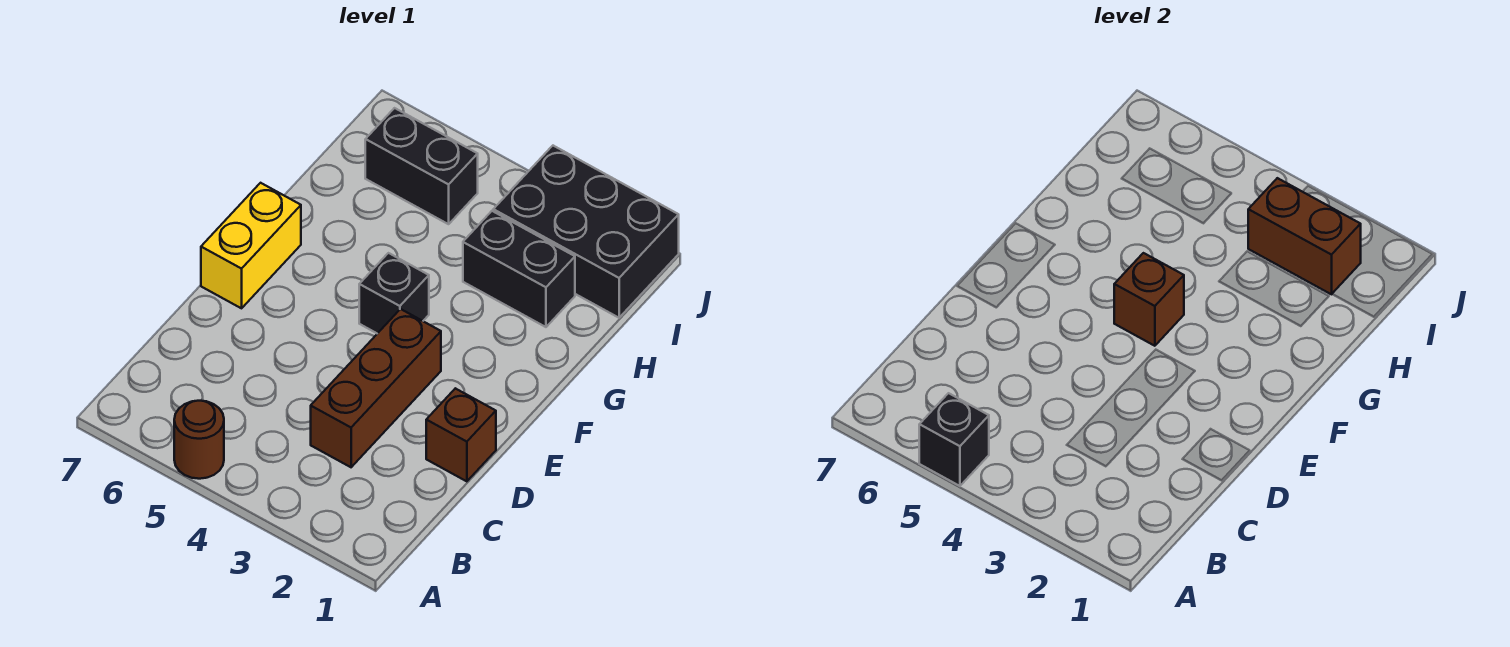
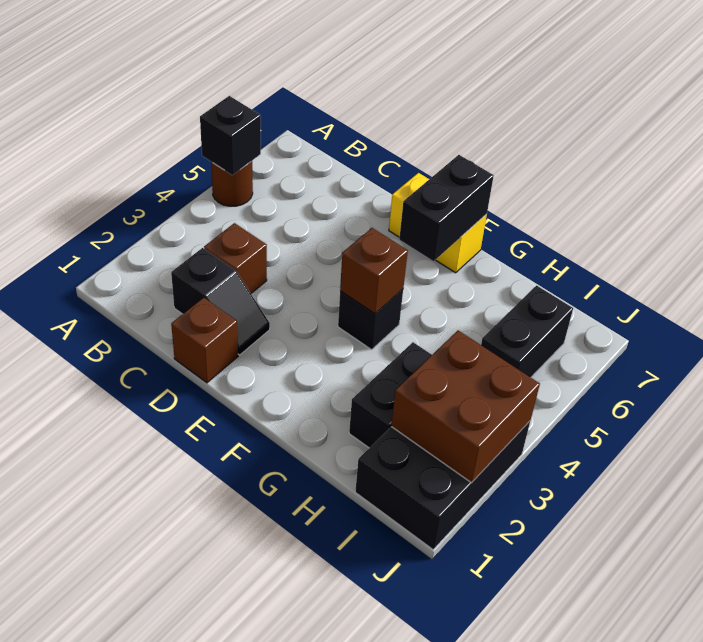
none -> black 1x2 slope [171,248,270,355]
brown 1x3 brick [311,309,441,467] -> brown 1x1 brick [204,223,267,293]
none -> black 1x2 brick [399,155,494,261]
brown 1x2 brick [1248,178,1361,294] -> brown 2x2 brick [391,330,540,483]

